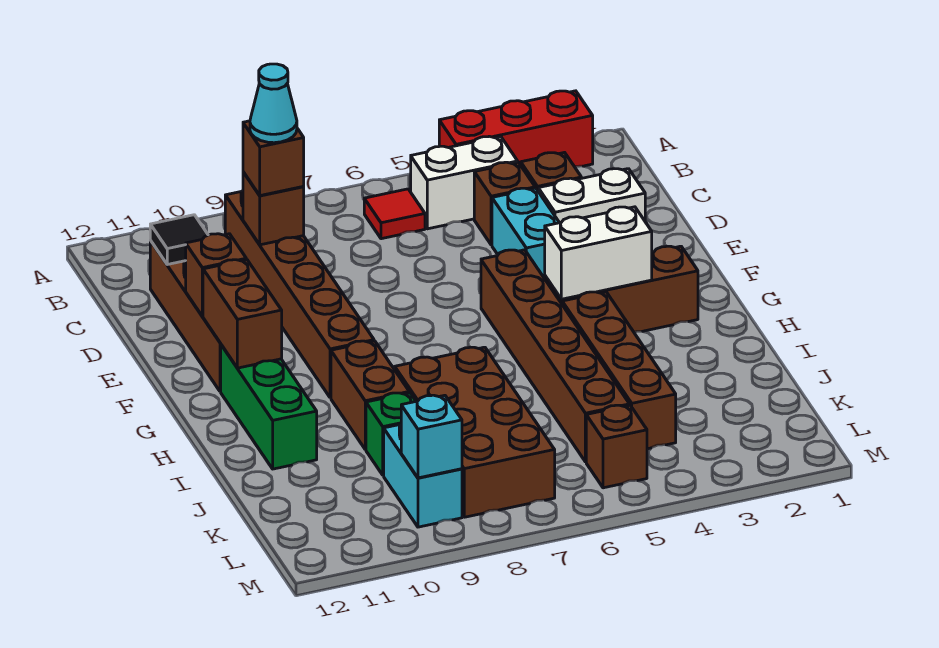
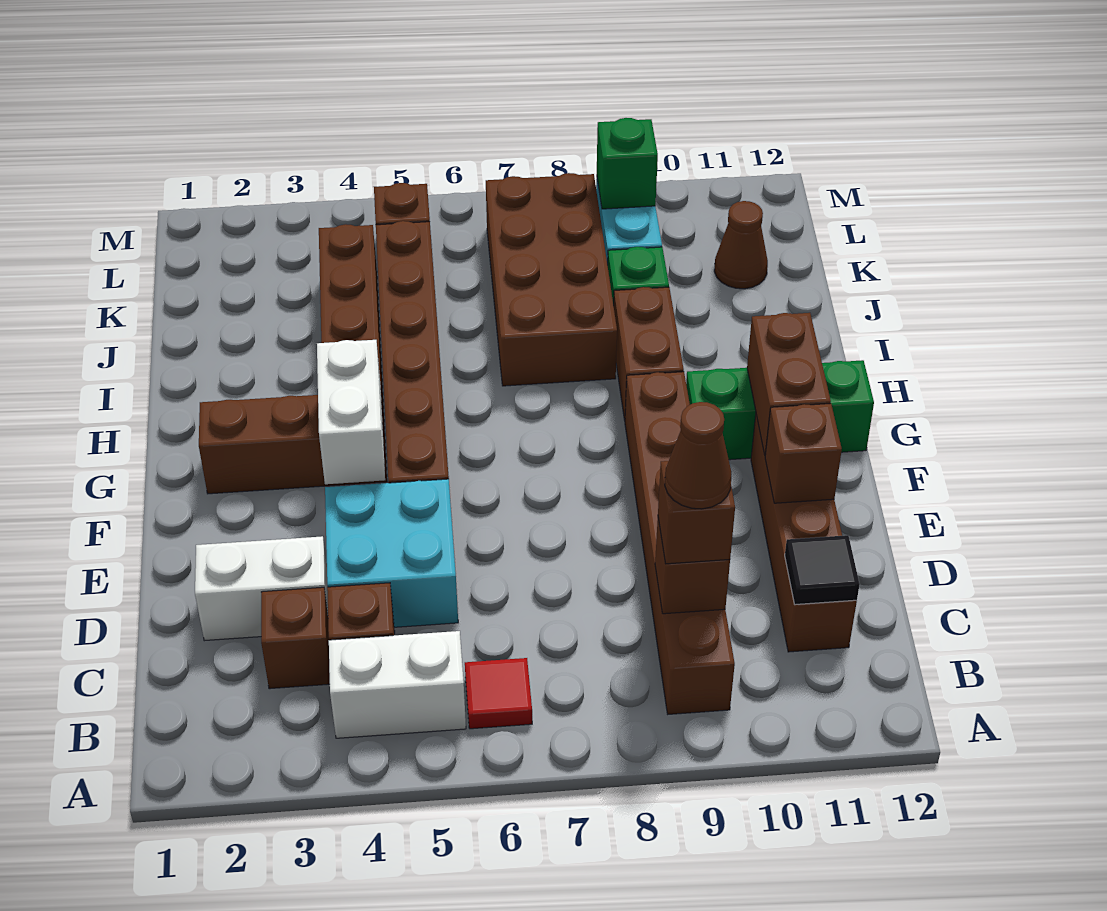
red 1x3 brick [439,91,593,166] -> none
cyan 1x1 cone [250,64,297,143] -> brown 1x1 cone [665,402,731,509]
cyan 1x2 brick [492,188,559,279] -> cyan 2x2 brick [325,479,458,627]
white 1x2 brick [545,207,652,299] -> white 1x2 brick turned to [317,340,385,484]
green 1x3 brick [221,345,317,469] -> green 1x3 brick turned to [686,360,874,460]
none -> brown 1x1 cone [714,201,768,289]
cyan 1x1 brick [401,395,462,478] -> green 1x1 brick [597,118,658,209]

